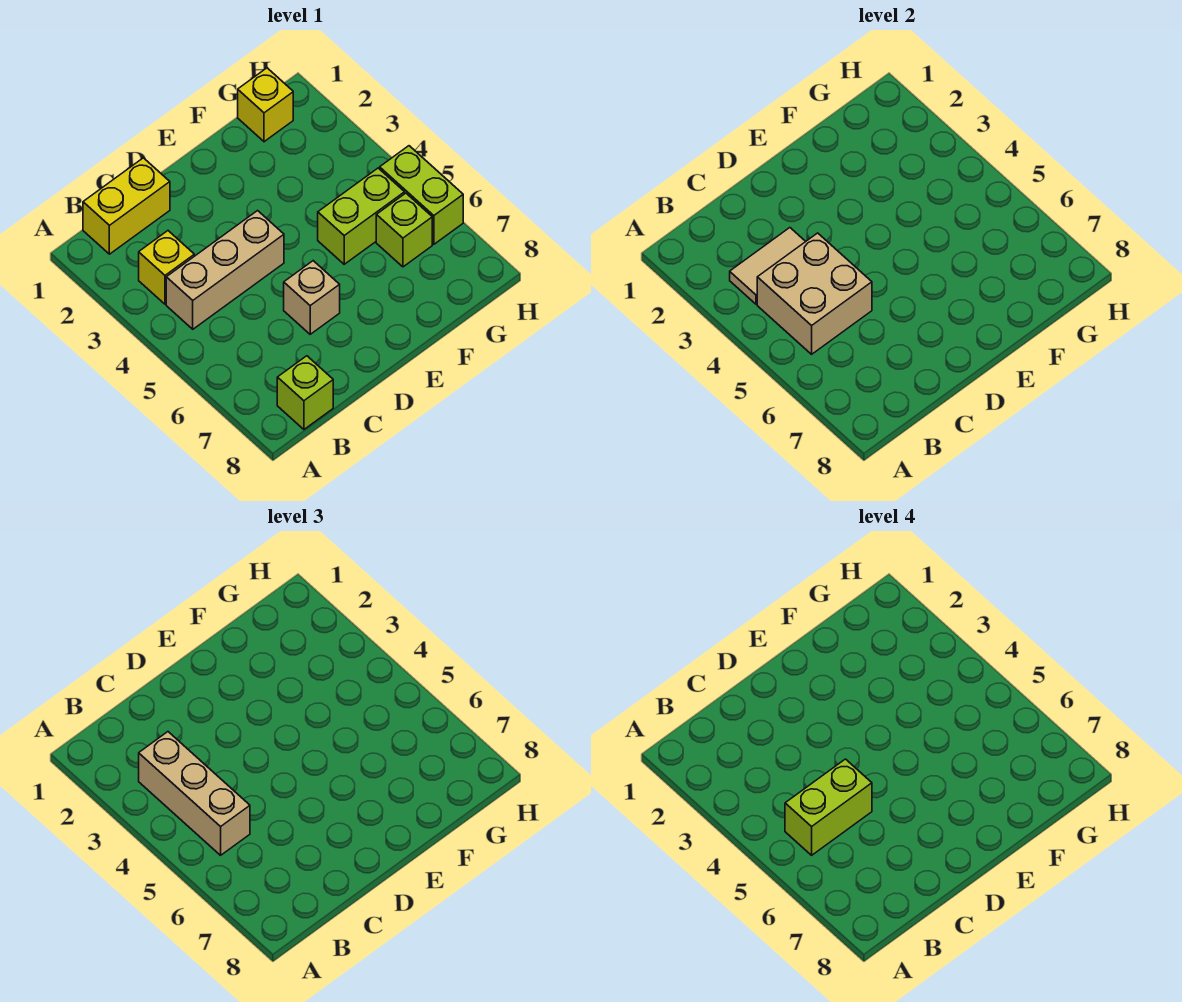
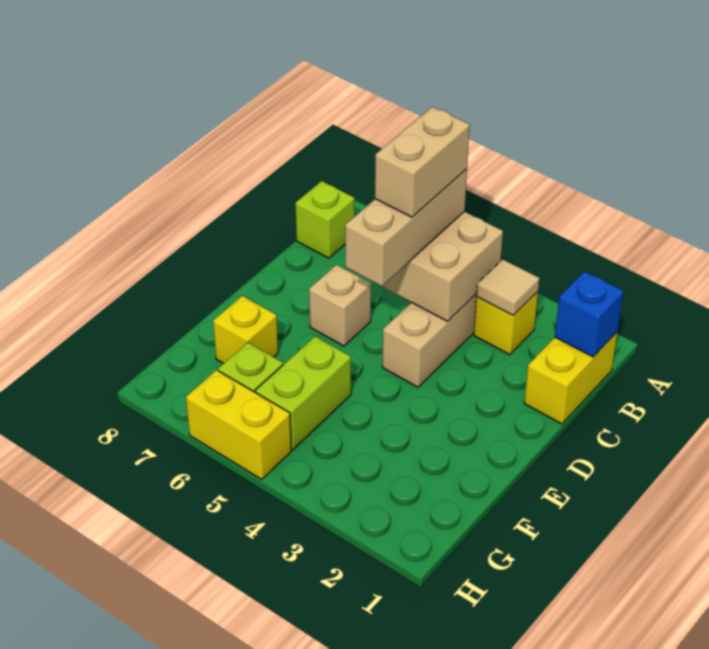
none -> blue 1x1 brick [555,271,623,357]
tan 1x2 tile [730,228,806,304] -> tan 1x1 tile [477,259,539,315]
tan 1x3 brick [139,732,250,855] -> tan 1x3 brick turned to [345,169,467,286]
lime 1x2 brick [785,759,872,855] -> tan 1x2 brick [375,107,470,217]
yellow 1x1 brick [238,68,293,142] -> yellow 1x1 brick moved to [213,296,278,363]
lime 1x2 brick [380,146,463,244] -> yellow 1x2 brick [186,370,291,479]

